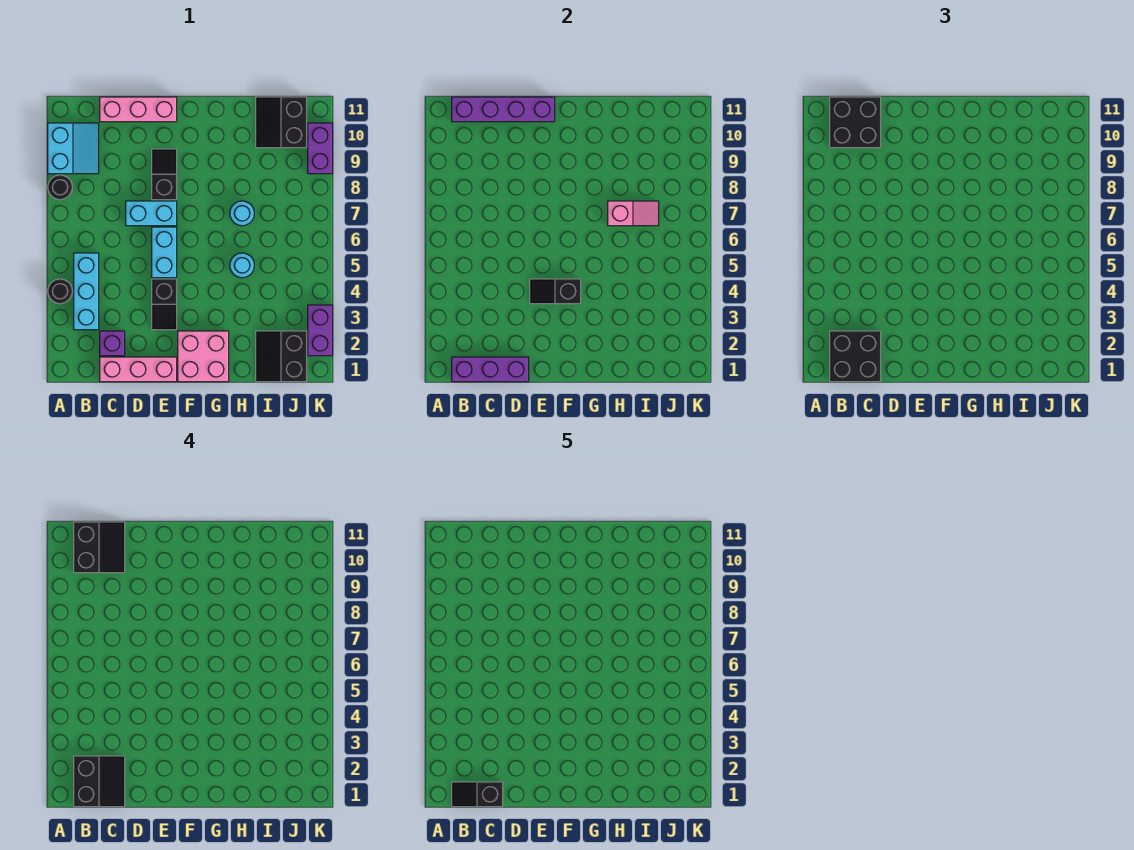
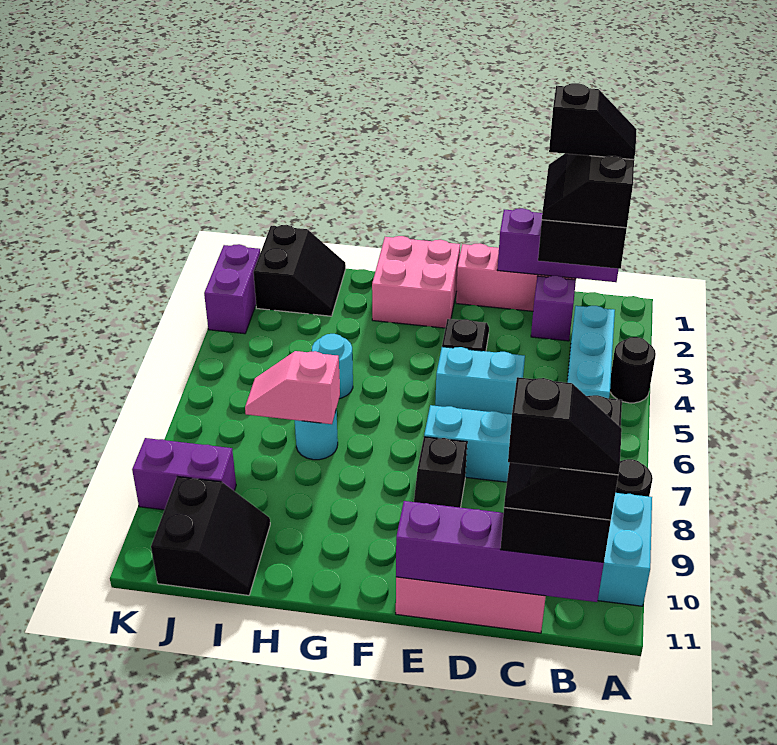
black 1x2 slope [530,279,581,304] -> black 1x2 slope moved to [508,377,622,475]
cyan 1x2 brick [152,227,177,278] -> cyan 1x2 brick turned to [435,347,525,414]
purple 1x2 brick [308,123,333,174] -> purple 1x2 brick turned to [132,438,236,510]

